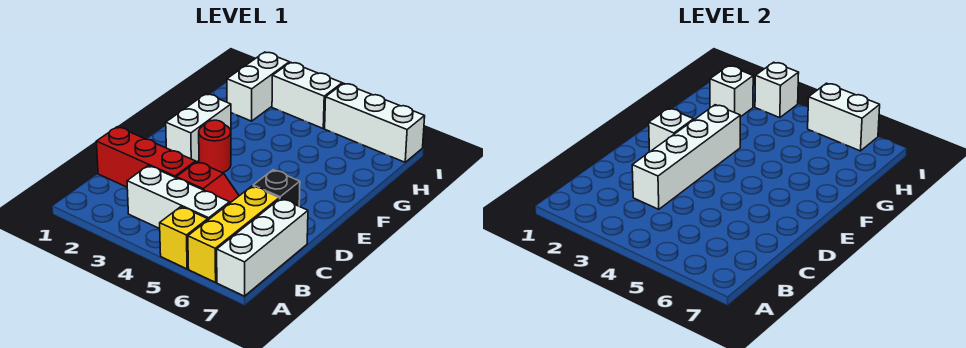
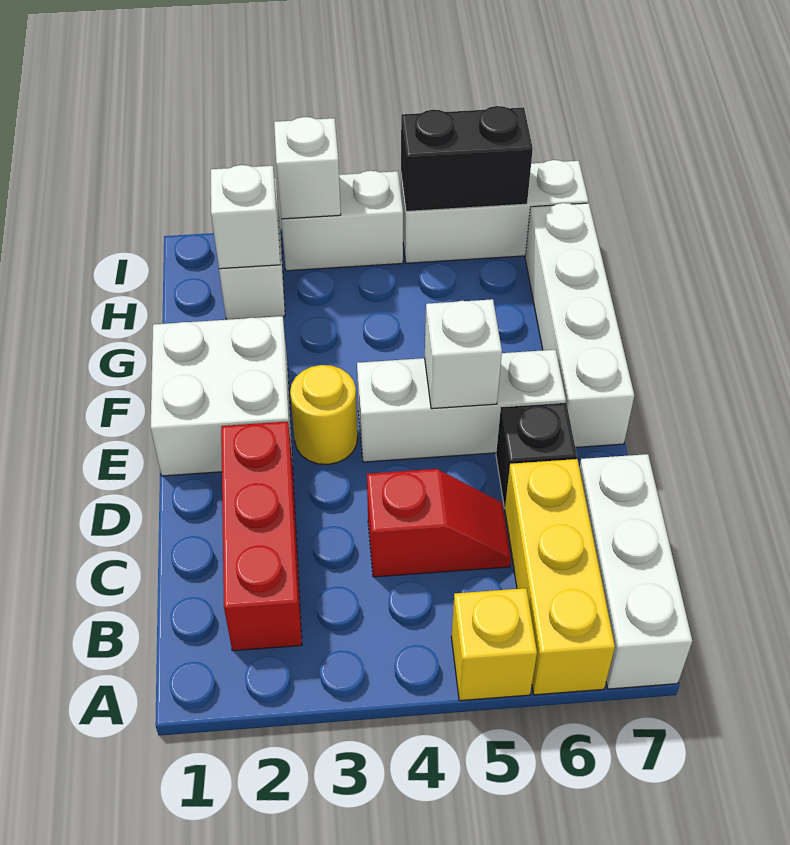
white 1x3 brick [127,166,230,229] -> white 1x3 brick moved to [357,350,566,462]
red 1x3 brick [96,127,196,187] -> red 1x3 brick turned to [221,421,302,651]
white 1x4 brick [632,105,740,209] -> white 1x4 brick moved to [525,203,634,447]
white 1x2 brick [166,94,231,162] -> white 2x2 brick [151,316,293,476]
white 1x1 brick [649,108,694,152] -> white 1x1 brick moved to [425,299,502,409]
red 1x1 round brick [199,120,231,173] -> yellow 1x1 round brick [290,365,358,465]
white 1x2 brick [808,83,880,151] -> black 1x2 brick [401,106,533,211]

